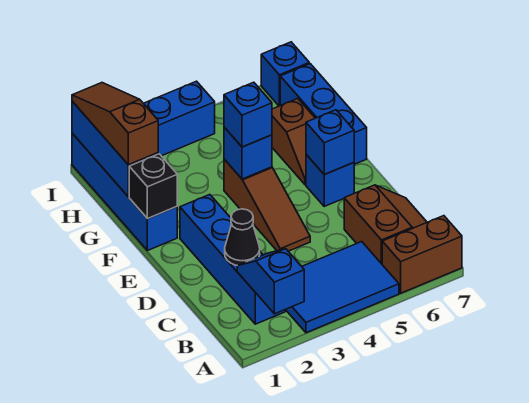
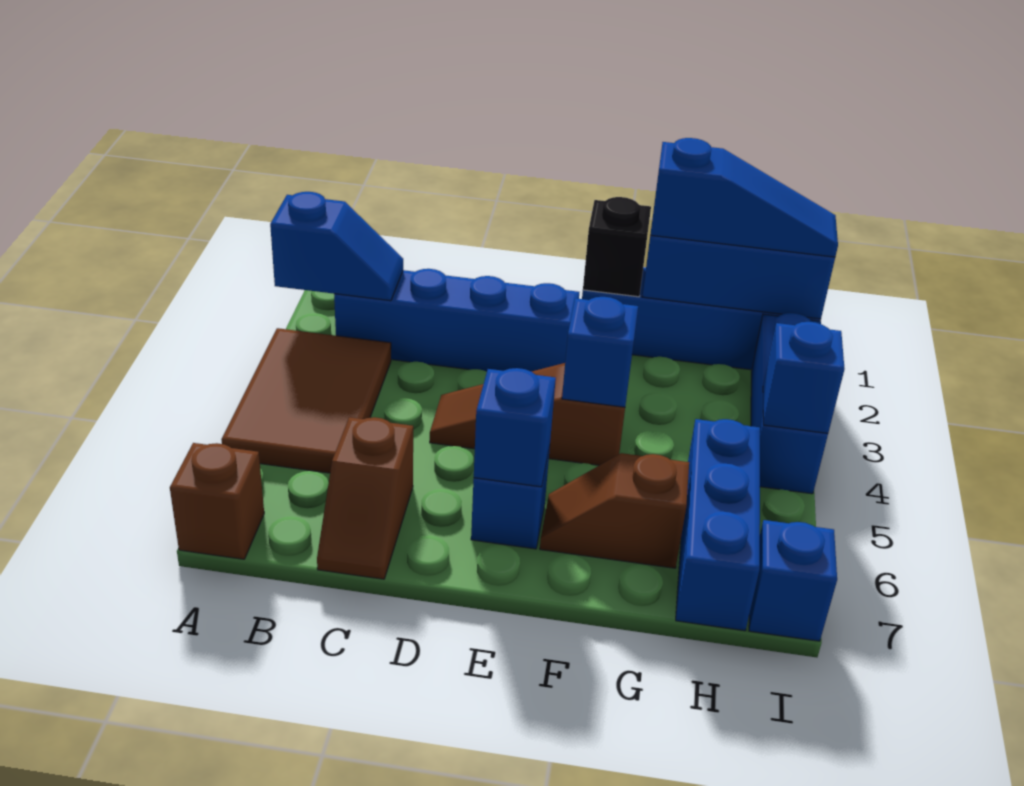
blue 2x3 tile [286,242,399,333] -> brown 2x3 tile [221,328,391,473]
brown 1x2 brick [382,216,462,293] -> brown 1x1 brick [170,443,264,559]
brown 2x2 slope [344,185,427,264] -> brown 1x2 slope [317,417,413,579]
black 1x1 cone [225,209,260,266] -> none
blue 1x1 brick [224,82,272,147] -> blue 1x1 brick moved to [763,322,845,433]
blue 1x3 brick [280,64,367,164] -> blue 1x3 brick turned to [676,419,760,631]
brown 1x3 slope [72,83,158,165] -> blue 1x3 slope [651,138,838,257]

